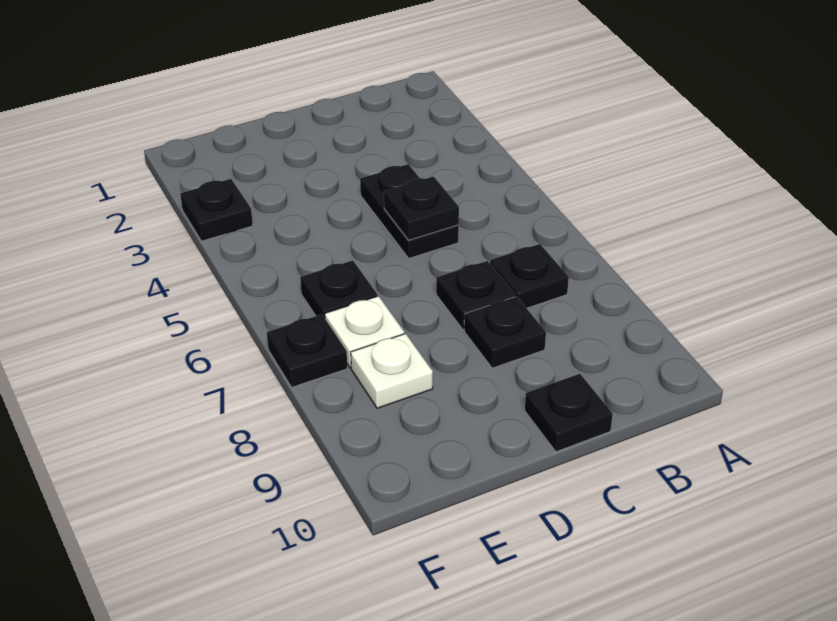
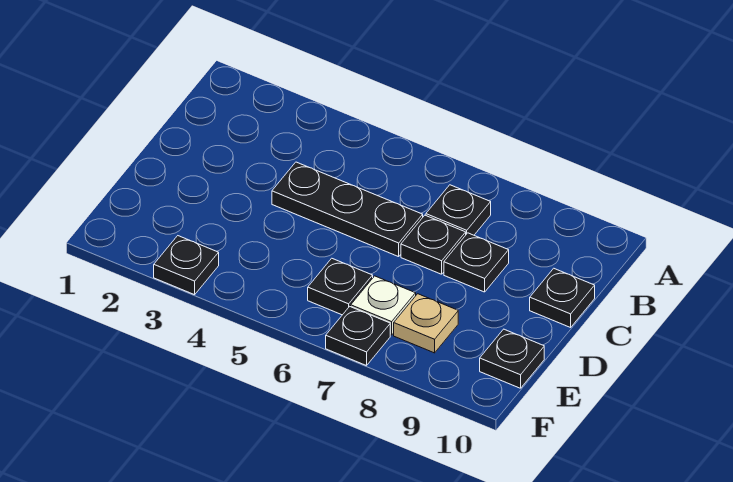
black 1x2 plate [360,164,459,258] -> black 1x3 plate [272,162,423,257]
black 1x1 plate [384,176,459,240] -> black 1x1 plate moved to [480,329,544,388]
white 1x1 plate [351,334,433,408] -> tan 1x1 plate [394,294,458,353]

